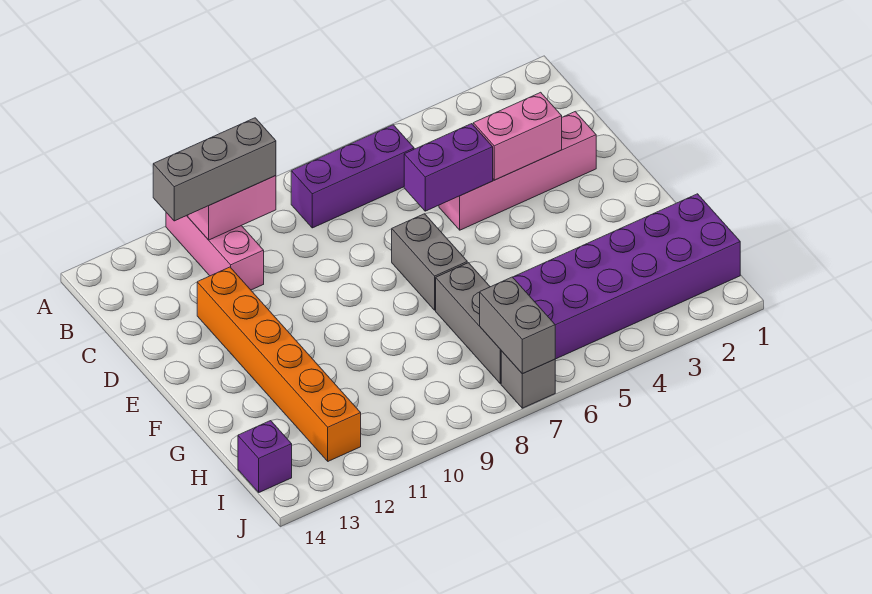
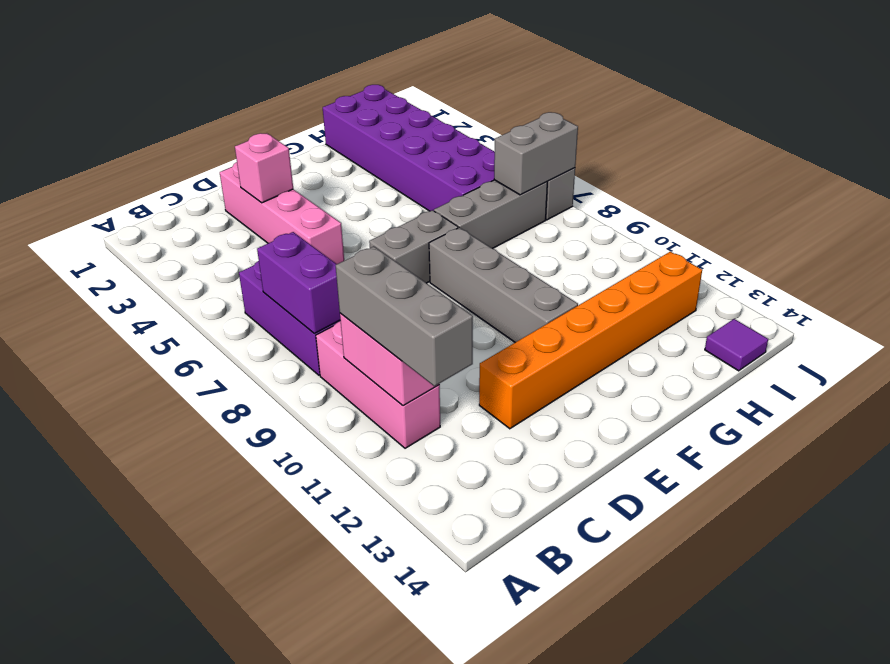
pink 1x3 brick [166,213,264,290] -> pink 1x3 brick turned to [316,321,440,448]
pink 1x2 brick [473,92,562,180] -> pink 1x1 brick [235,133,293,203]
purple 1x2 brick [404,124,493,211] -> purple 1x2 brick moved to [257,232,340,333]
none -> grey 1x4 brick [429,227,578,342]
purple 1x1 brick [238,421,292,492] -> purple 1x1 tile [705,319,768,371]

